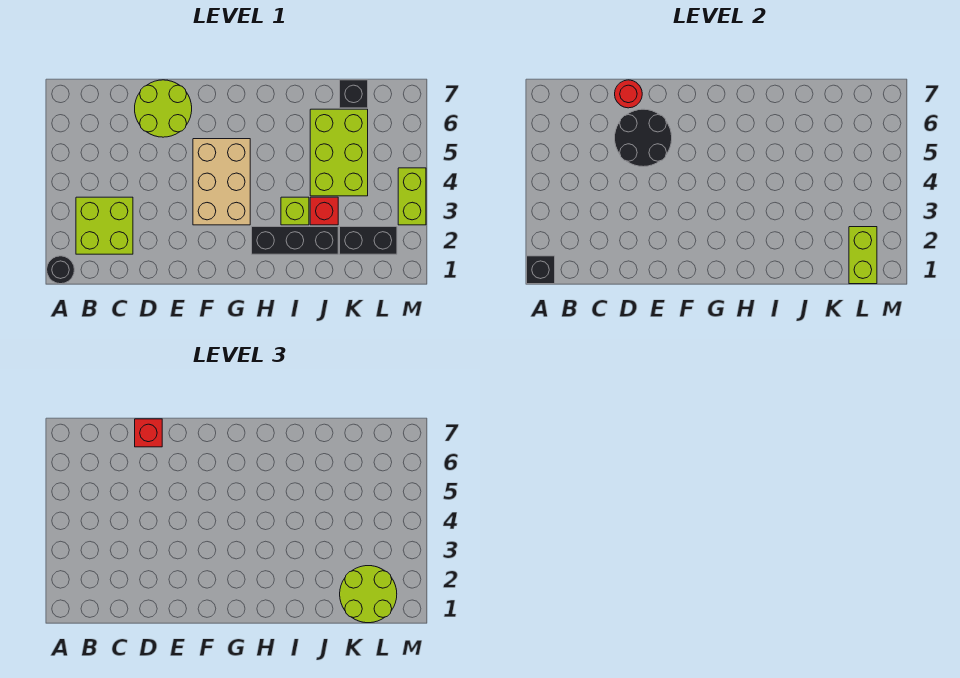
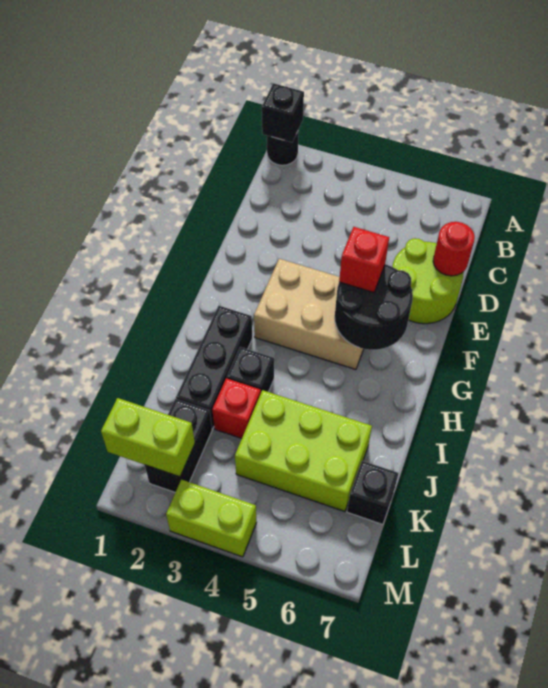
lime 2x2 brick [76,197,133,254] -> none
black 2x2 round brick [615,109,672,167] -> black 2x2 round brick moved to [335,264,413,350]
red 1x1 brick [135,419,162,447] -> red 1x1 brick moved to [339,227,389,292]
lime 1x1 brick [281,197,309,225] -> black 1x1 brick [227,347,274,392]
lime 2x2 round brick [340,566,397,623] -> none

